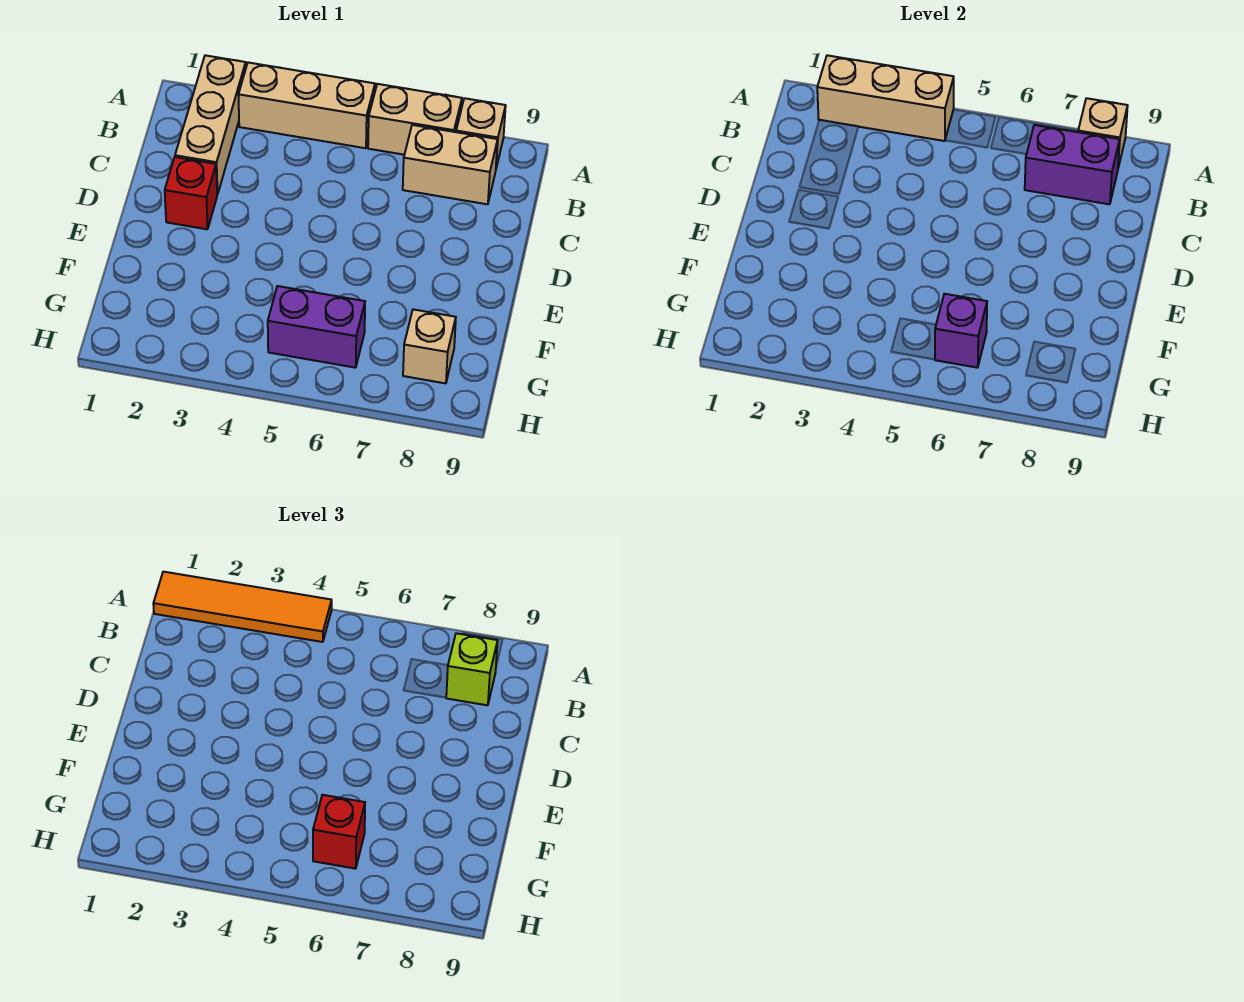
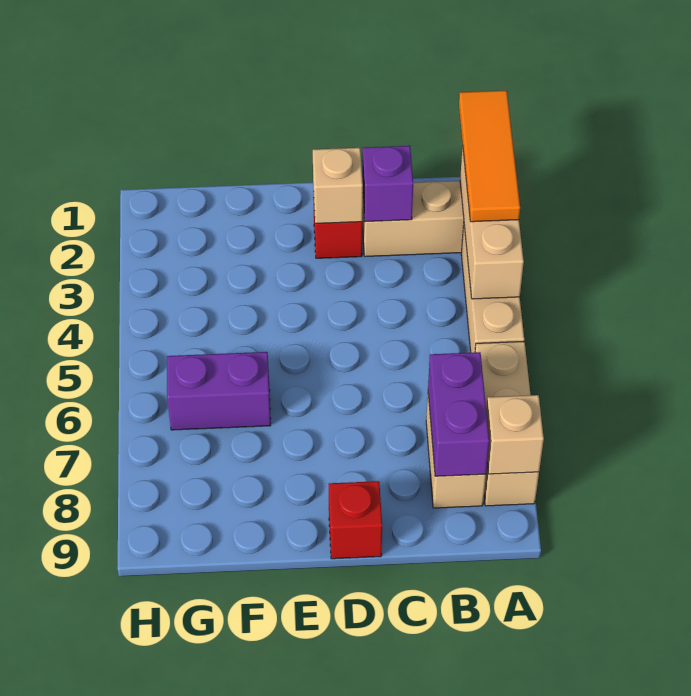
orange 1x4 tile [153,572,332,642] -> orange 1x3 tile [459,91,520,222]
lime 1x1 brick [446,633,498,705] -> none
purple 1x2 brick [268,286,365,368] -> purple 1x2 brick turned to [167,352,271,430]
purple 1x1 brick [935,294,987,368] -> purple 1x1 brick moved to [362,146,413,222]
red 1x1 brick [313,795,365,869] -> red 1x1 brick moved to [329,481,382,559]
tan 1x1 brick [403,309,456,383] -> tan 1x1 brick moved to [313,148,363,223]

